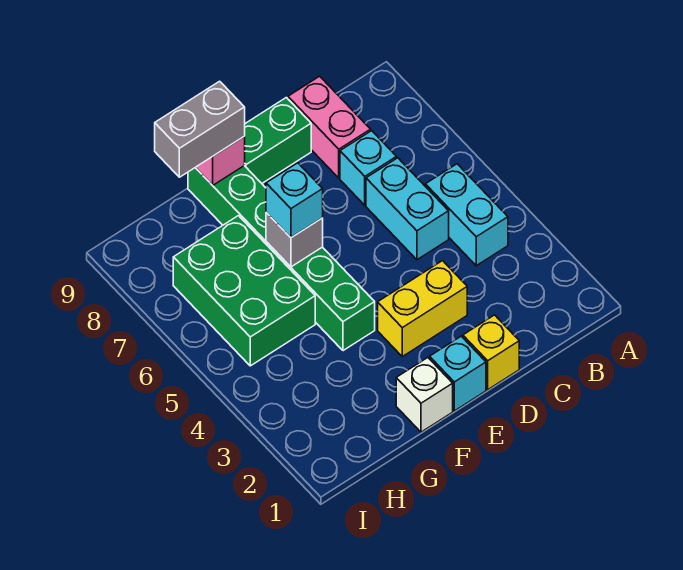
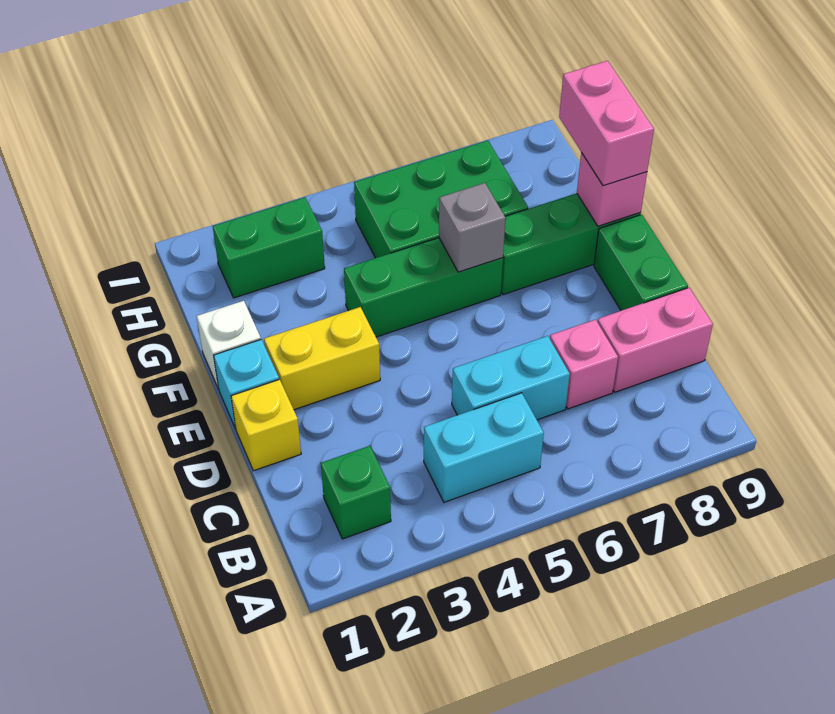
none -> green 1x1 brick [321,446,391,539]
cyan 1x1 brick [340,131,397,205] -> pink 1x1 brick [550,320,618,409]
yellow 1x2 brick [378,261,467,356] -> yellow 1x2 brick turned to [264,307,380,410]
cyan 1x1 brick [266,163,323,238] -> none
grey 1x2 brick [155,81,245,177] -> pink 1x2 brick [559,61,654,186]
none -> green 1x2 brick [213,197,325,298]

